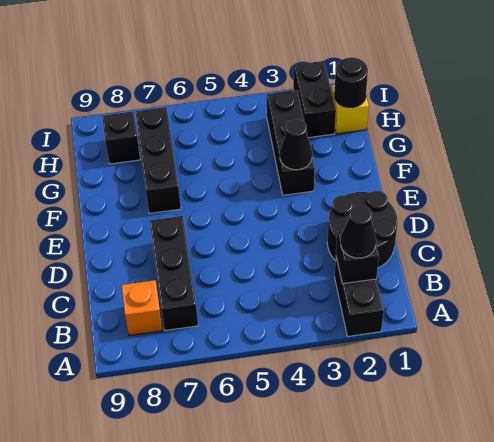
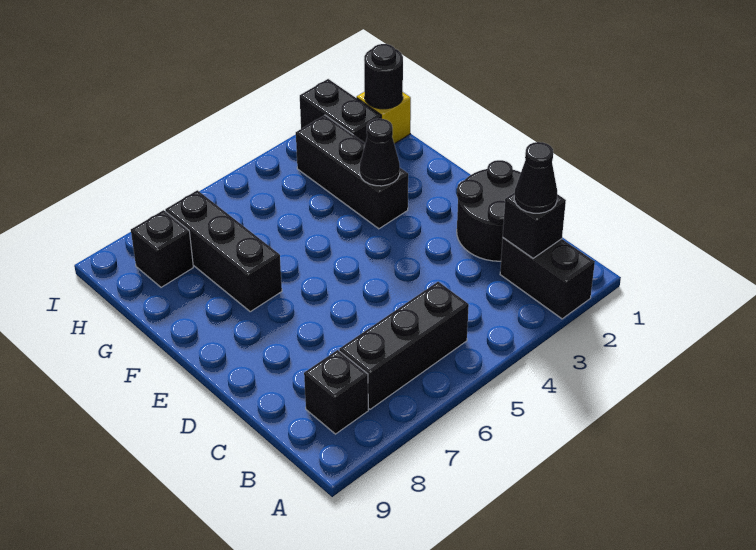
black 1x3 brick [150,216,198,331] -> black 1x3 brick turned to [339,282,469,409]
orange 1x1 brick [121,280,163,336] -> black 1x1 brick [304,350,368,434]

